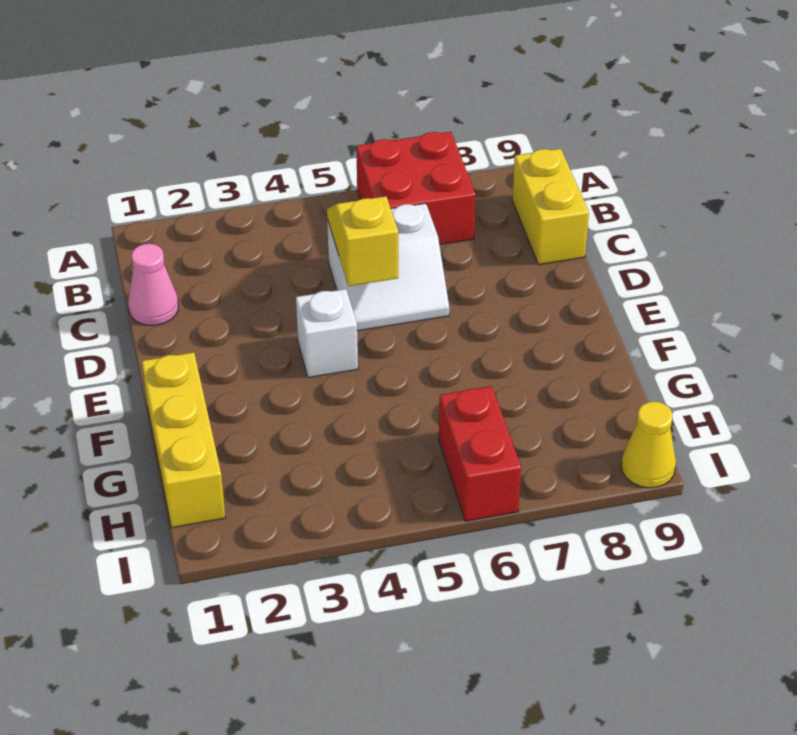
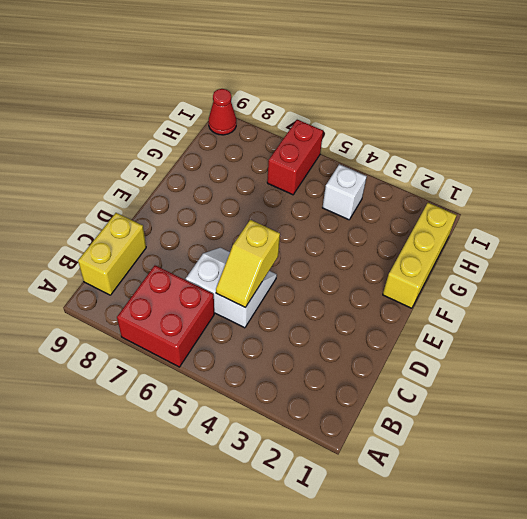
pink 1x1 cone [128,244,178,326] -> none
white 1x1 brick [296,289,358,378] -> white 1x1 brick moved to [322,164,367,220]
yellow 1x1 cone [621,402,676,488] -> red 1x1 cone [208,89,236,135]

